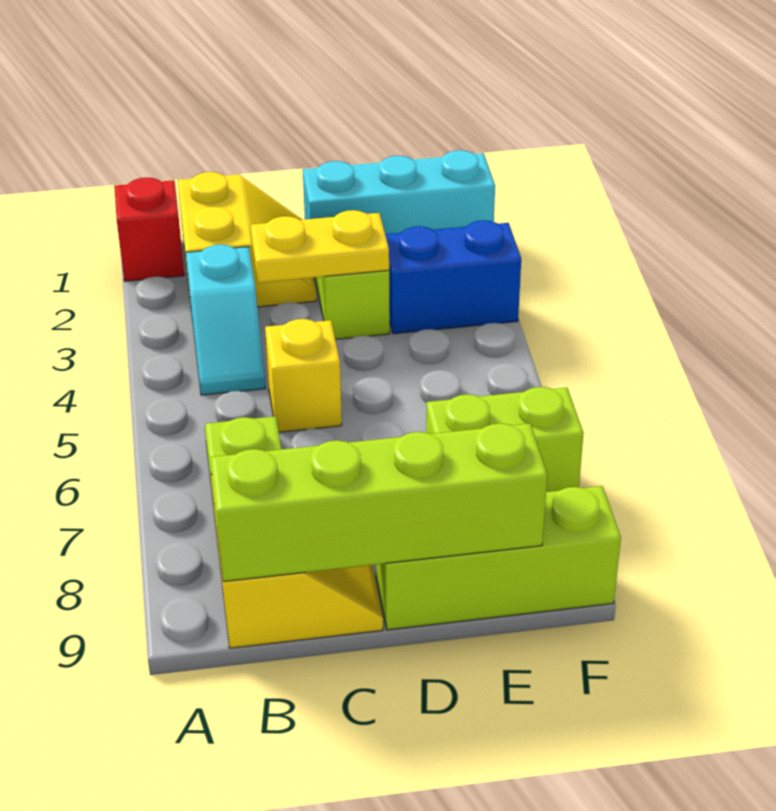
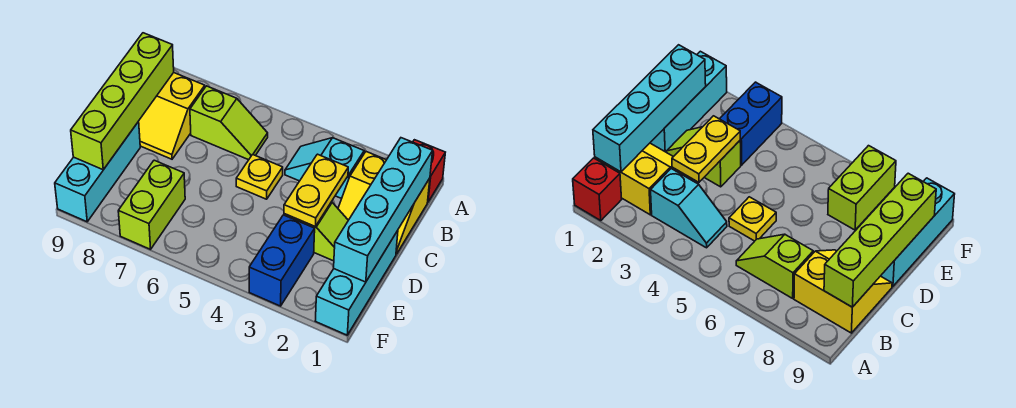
none -> cyan 1x4 brick [334,138,433,282]
yellow 1x1 brick [265,319,342,432] -> yellow 1x1 plate [236,154,283,199]
lime 1x3 brick [376,486,621,630] -> cyan 1x3 brick [55,122,140,222]

